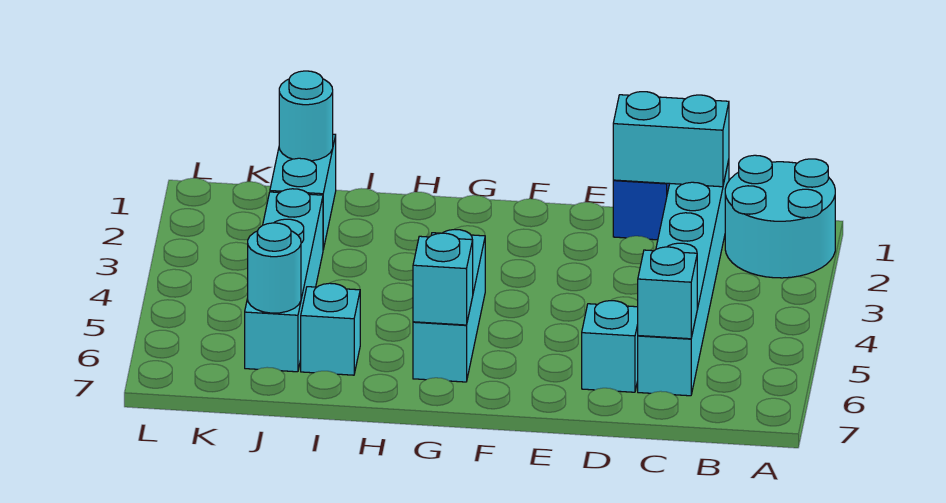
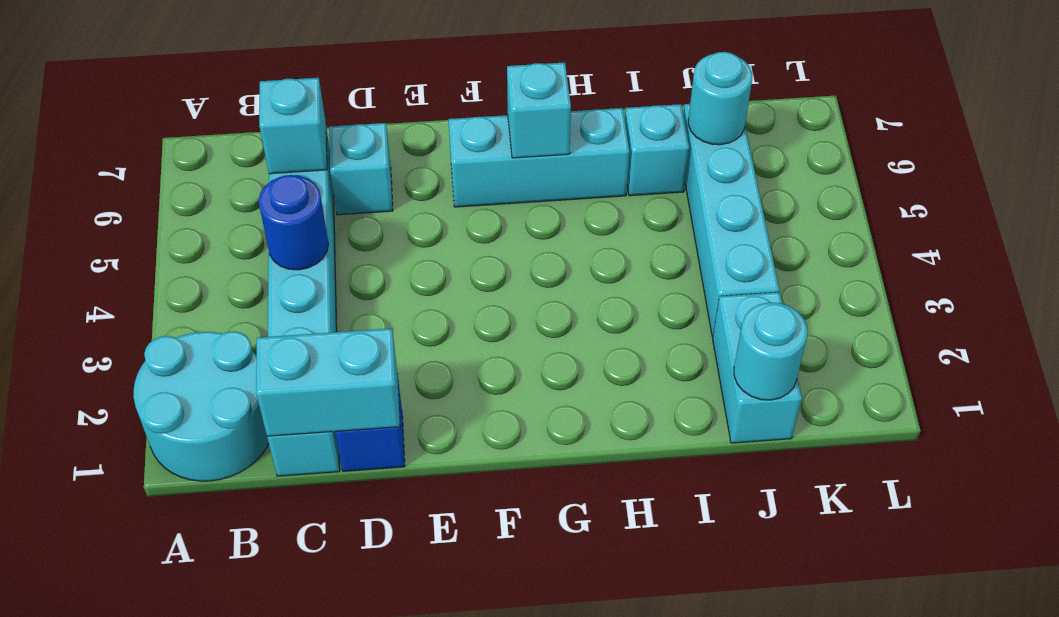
none -> blue 1x1 round brick [259,175,328,270]
cyan 1x3 brick [413,229,485,382] -> cyan 1x3 brick turned to [448,108,629,207]

